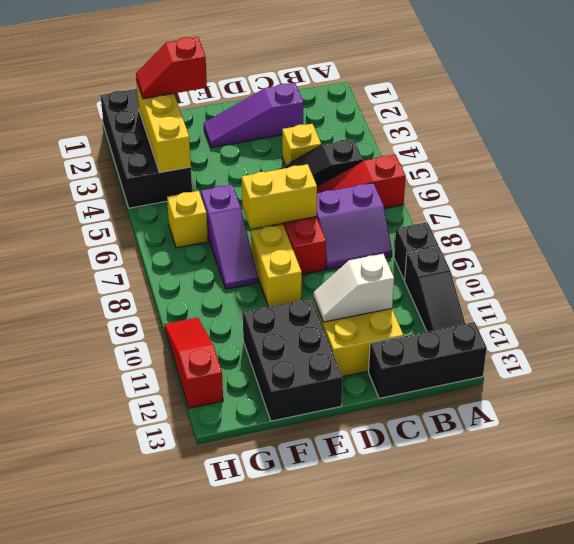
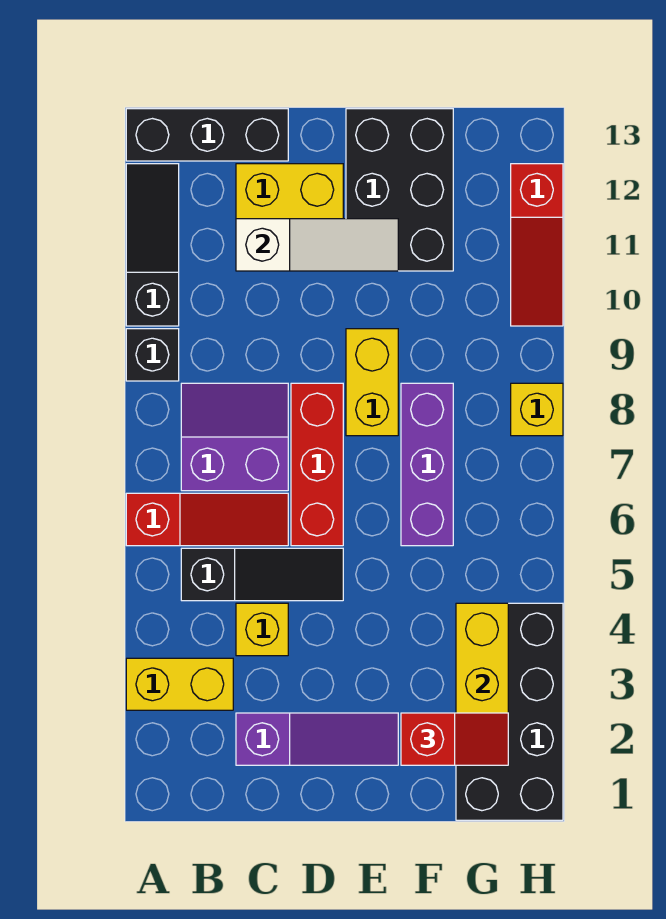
white 1x2 slope [314,254,394,322] -> white 1x3 slope [236,219,398,271]
yellow 1x2 brick [242,164,317,229] -> yellow 1x2 brick moved to [126,658,233,710]
purple 1x3 slope [201,185,258,289] -> purple 1x3 brick [401,383,453,546]
yellow 1x1 brick [167,191,208,248] -> yellow 1x1 brick moved to [511,383,563,436]

